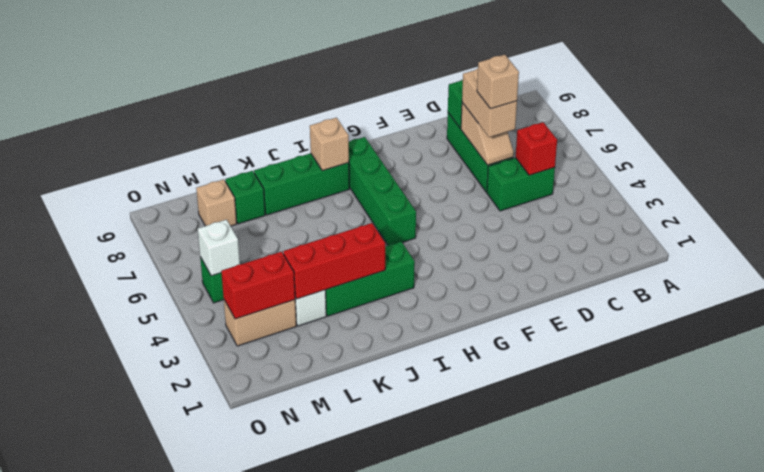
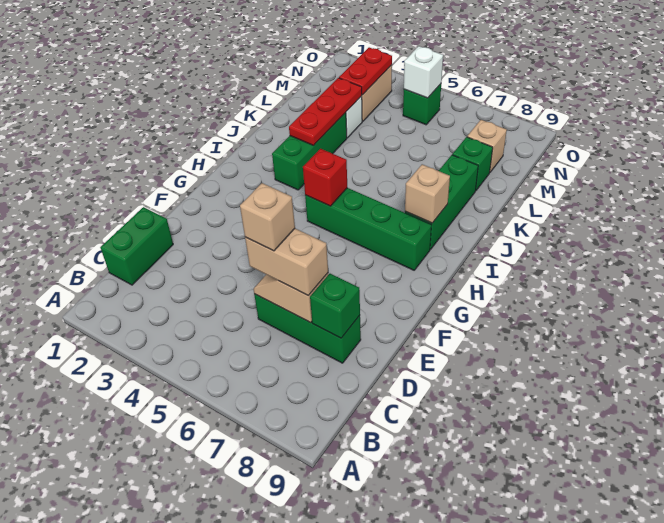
green 1x2 brick [487,158,555,211] -> green 1x2 brick moved to [100,207,173,285]
red 1x1 brick [515,122,557,175] -> red 1x1 brick moved to [303,149,347,206]
red 1x3 brick [283,223,385,299] -> red 1x3 plate [289,78,362,145]
red 1x2 brick [221,252,295,319] -> red 1x2 plate [339,47,392,95]

